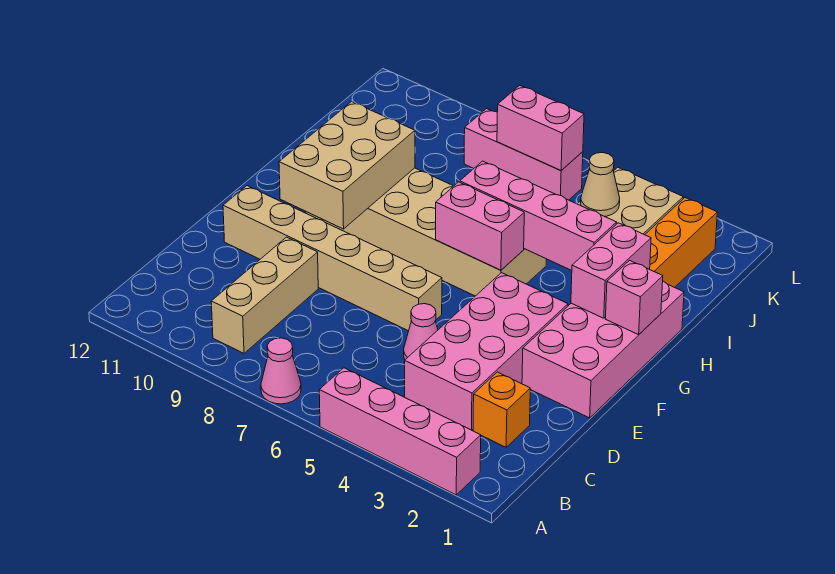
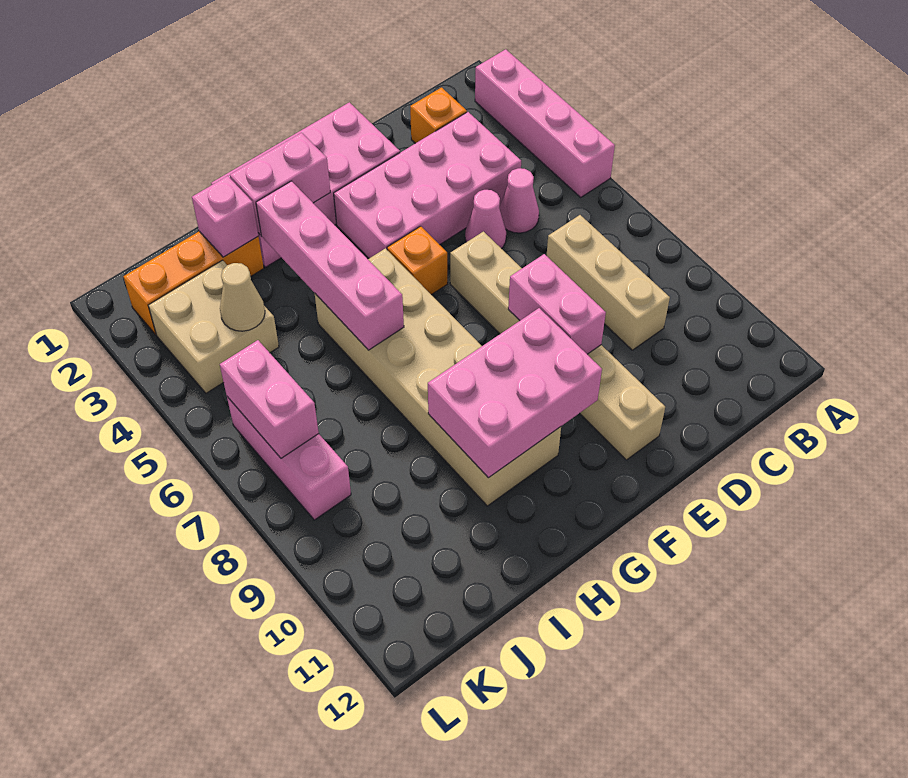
pink 1x1 cone [261,338,301,404] -> pink 1x1 cone moved to [499,168,539,233]
tan 1x3 brick [211,237,318,353] -> tan 1x3 brick turned to [547,215,670,350]
none -> orange 1x1 brick [387,226,448,295]
tan 2x3 brick [279,102,415,229] -> pink 2x3 brick [428,308,602,478]
pink 1x1 brick [606,261,663,335] -> pink 1x1 brick moved to [192,176,258,257]
pink 1x2 brick [436,182,524,270] -> pink 1x2 brick moved to [508,254,606,354]

